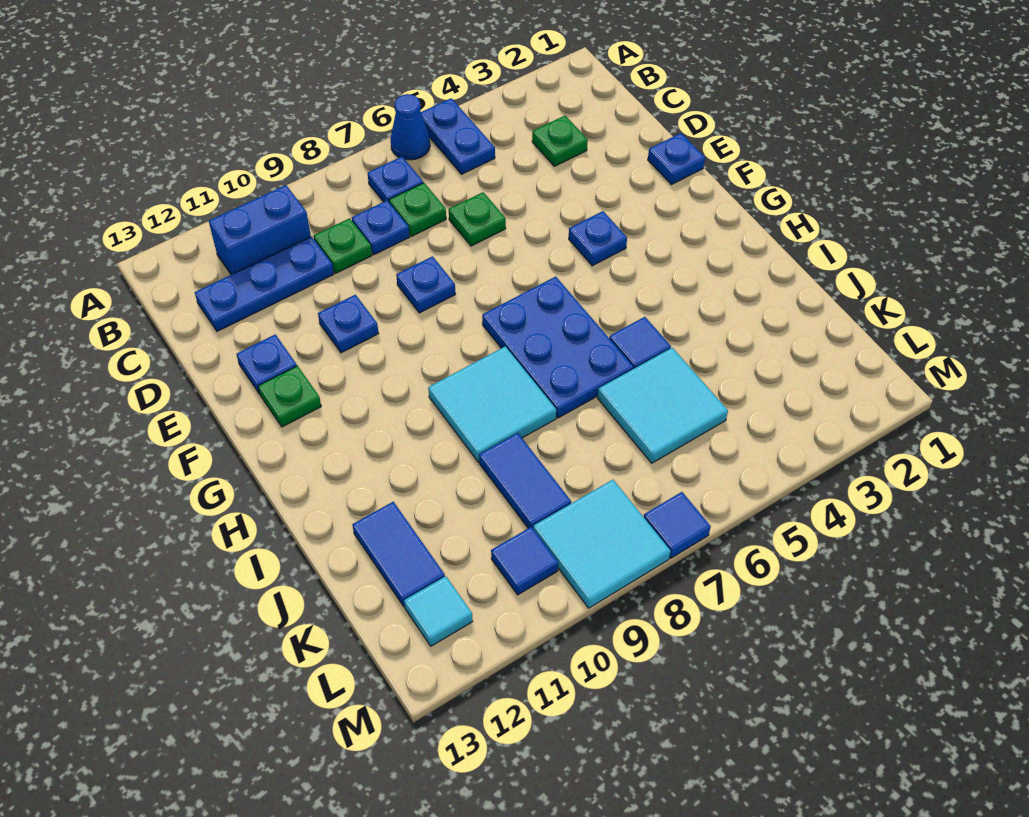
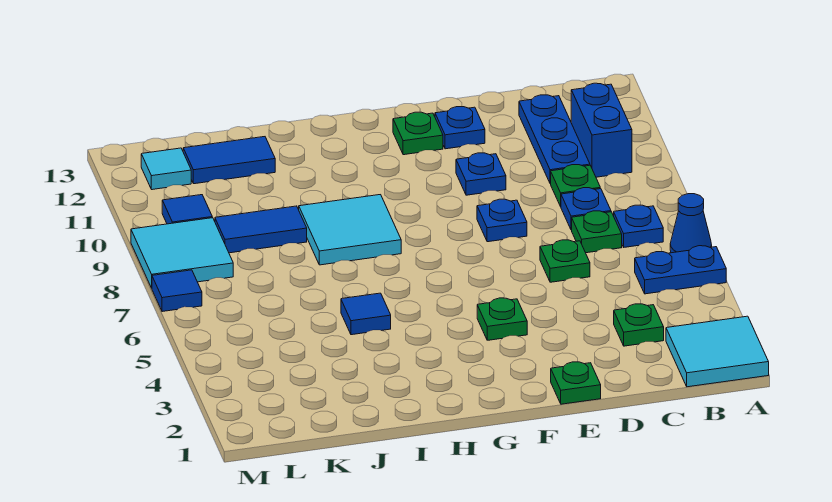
blue 1x1 plate [648,133,705,185] -> green 1x1 plate [551,362,601,404]
blue 1x1 plate [569,211,627,266] -> green 1x1 plate [477,298,527,340]
blue 2x3 plate [482,277,633,418] -> none
cyan 2x2 tile [598,348,728,463] -> cyan 2x2 tile moved to [666,316,769,387]

